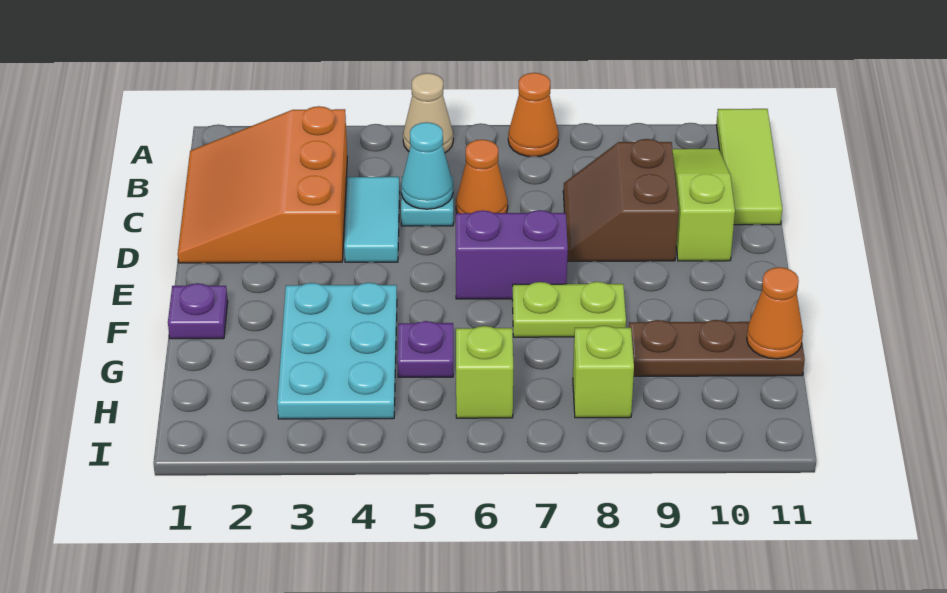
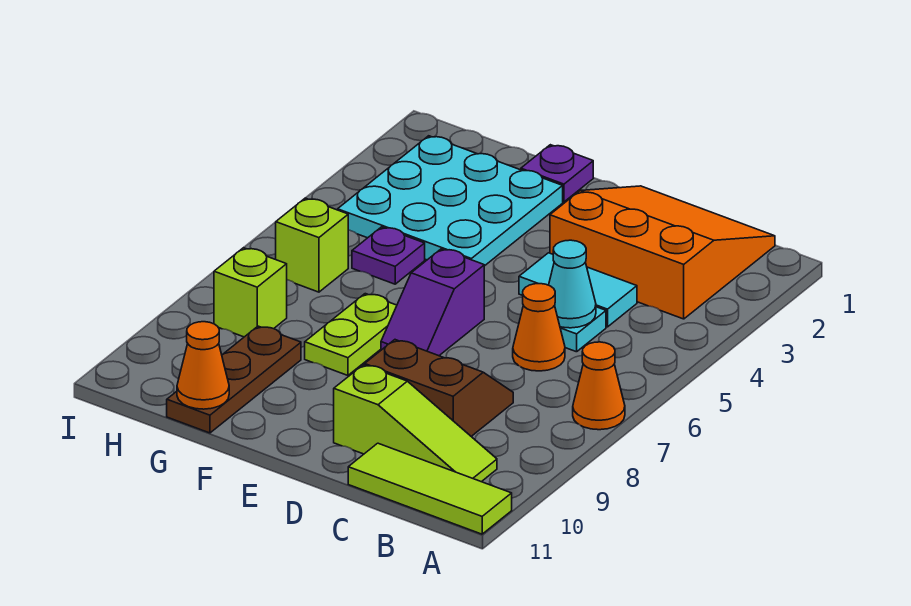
tan 1x1 cone [403,73,453,153] -> none
purple 1x2 brick [456,210,568,299] -> purple 1x2 slope [381,249,484,356]
cyan 2x3 plate [277,283,397,419] -> cyan 3x3 plate [338,136,563,266]

